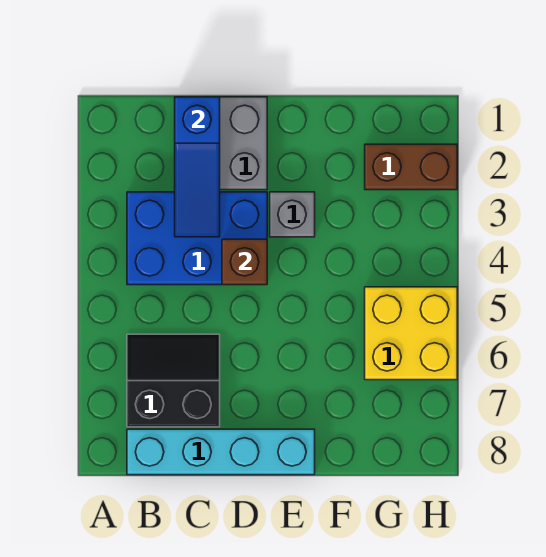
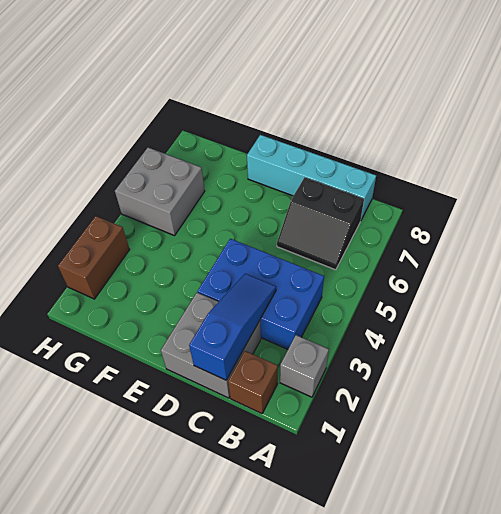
brown 1x1 brick [222,239,267,285] -> brown 1x1 brick moved to [228,351,278,414]
grey 1x1 brick [270,192,315,237] -> grey 1x1 brick moved to [280,335,329,397]
brown 1x2 brick [365,144,457,190] -> brown 1x2 brick turned to [58,216,130,299]
yellow 2x2 brick [365,287,457,380] -> grey 2x2 brick [115,148,205,236]

